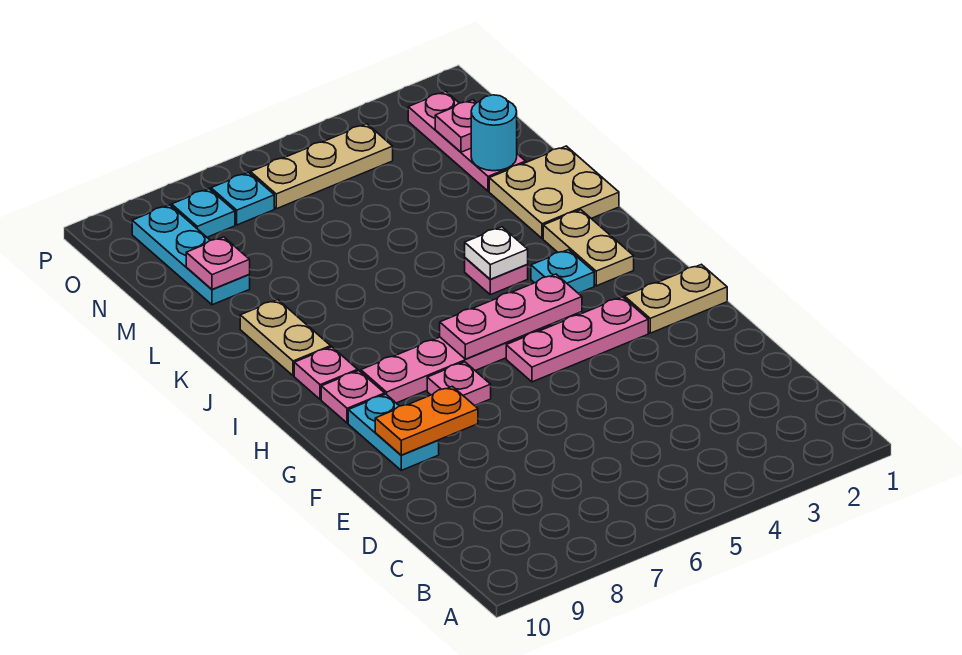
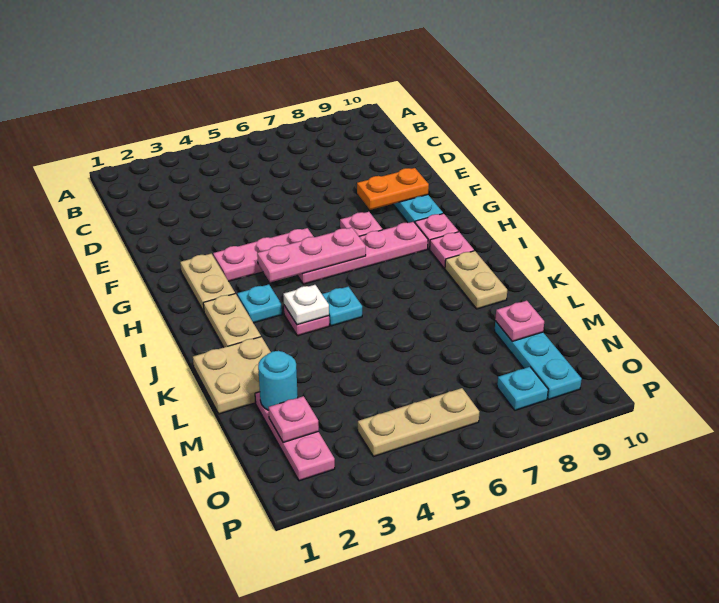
tan 1x2 plate [624,264,727,333] -> tan 1x2 plate turned to [180,254,235,311]
cyan 1x1 plate [211,173,274,225] -> cyan 1x1 plate moved to [322,286,362,326]

